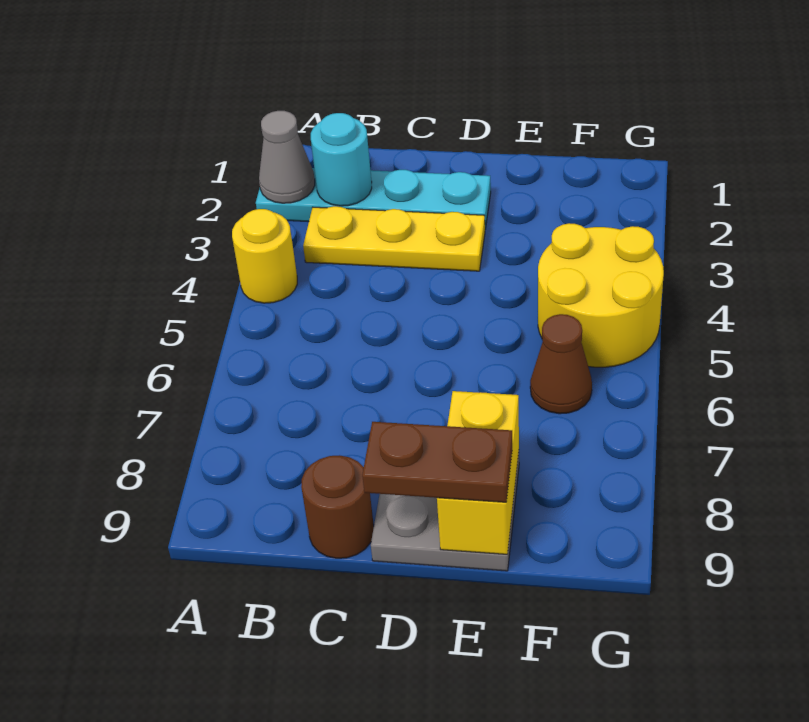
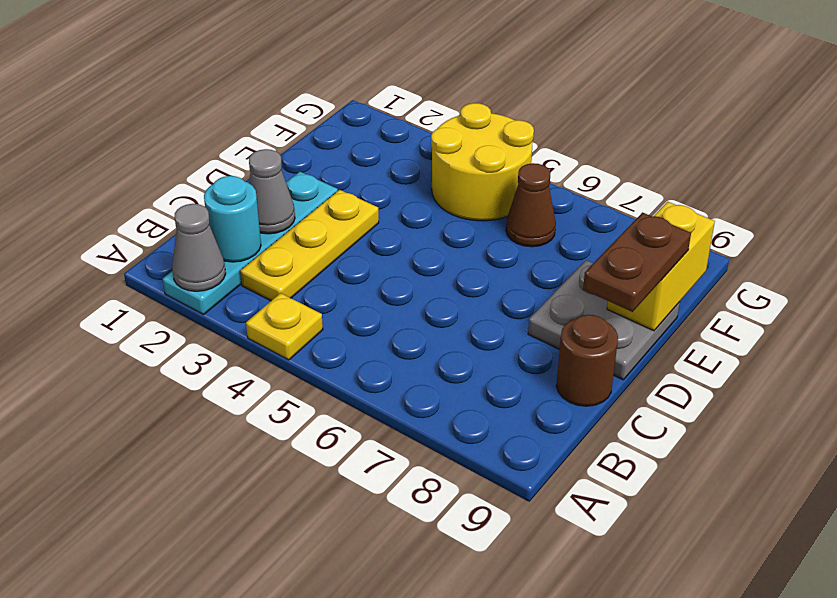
yellow 1x1 round brick [232,209,297,303] -> yellow 1x1 plate [246,293,323,360]
none -> grey 1x1 cone [249,149,295,234]
yellow 1x2 brick [437,391,519,554] -> yellow 1x2 brick turned to [607,202,715,331]

